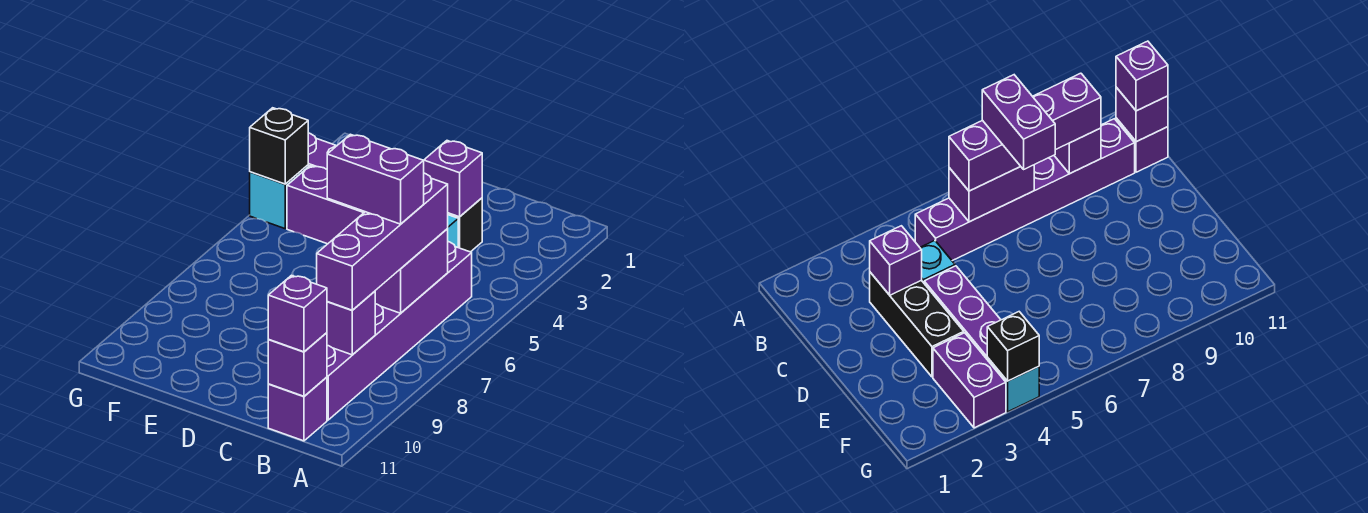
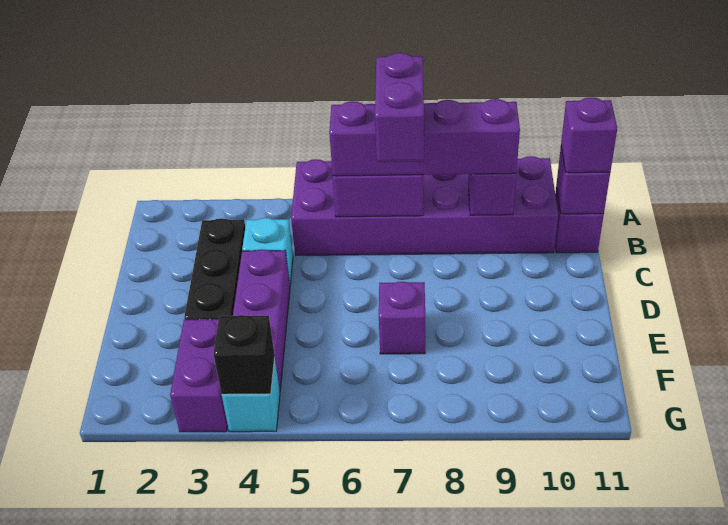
purple 1x6 brick [327,242,472,420] -> purple 2x6 brick [291,156,558,255]
purple 1x1 brick [424,141,482,217] -> purple 1x1 brick moved to [379,282,425,354]

